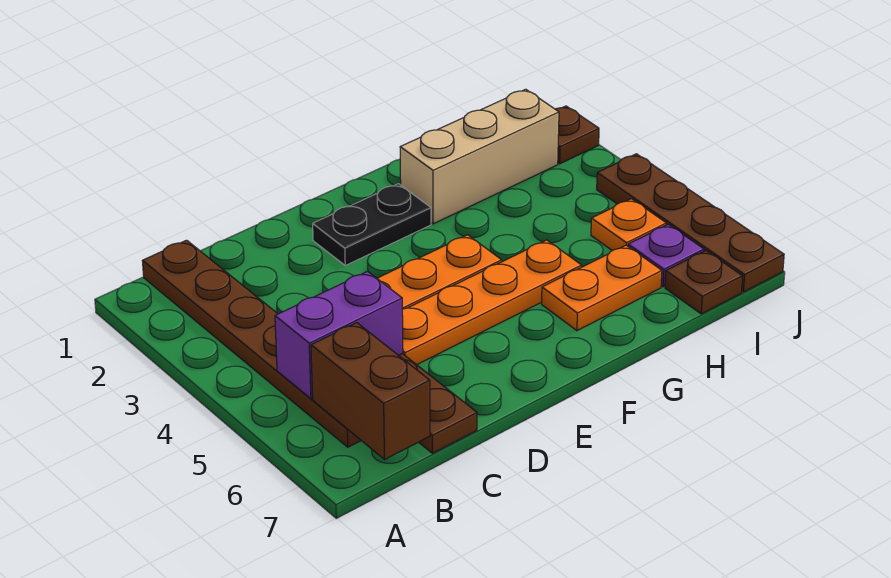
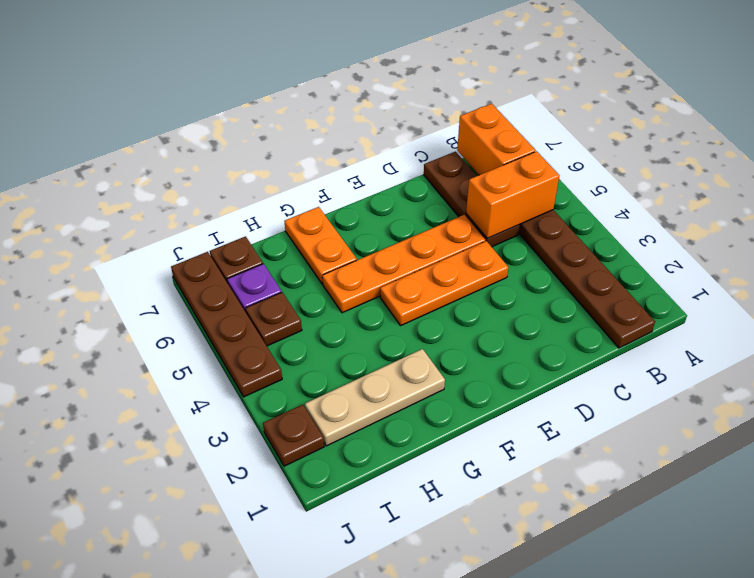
purple 1x2 brick [275,271,403,399] -> orange 1x2 brick [466,151,559,238]
brown 1x2 brick [311,323,430,460] -> orange 1x2 brick [457,104,536,175]
black 1x2 plate [313,184,431,265] -> none
tan 1x3 brick [400,89,559,224] -> tan 1x3 plate [305,349,445,446]
orange 1x2 plate [542,245,662,331] -> orange 1x2 plate turned to [284,207,357,284]
orange 1x1 plate [591,199,666,251] -> brown 1x1 plate [245,292,302,346]

